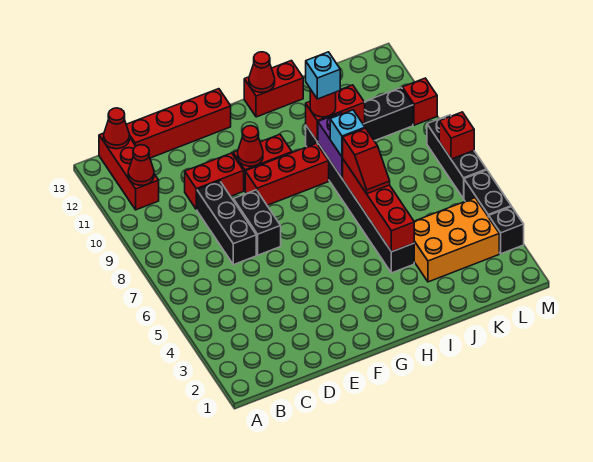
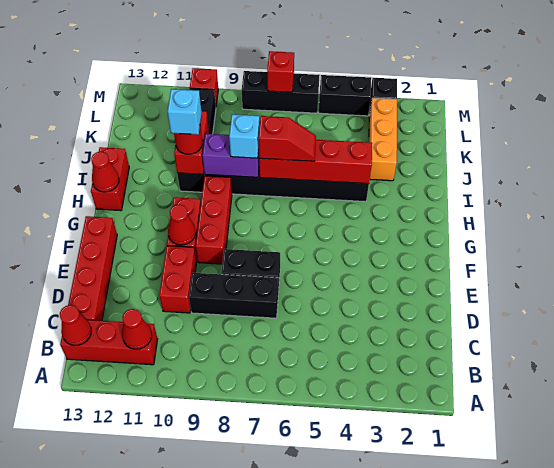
orange 2x3 brick [414,198,499,282] -> orange 1x3 brick [369,98,397,181]

